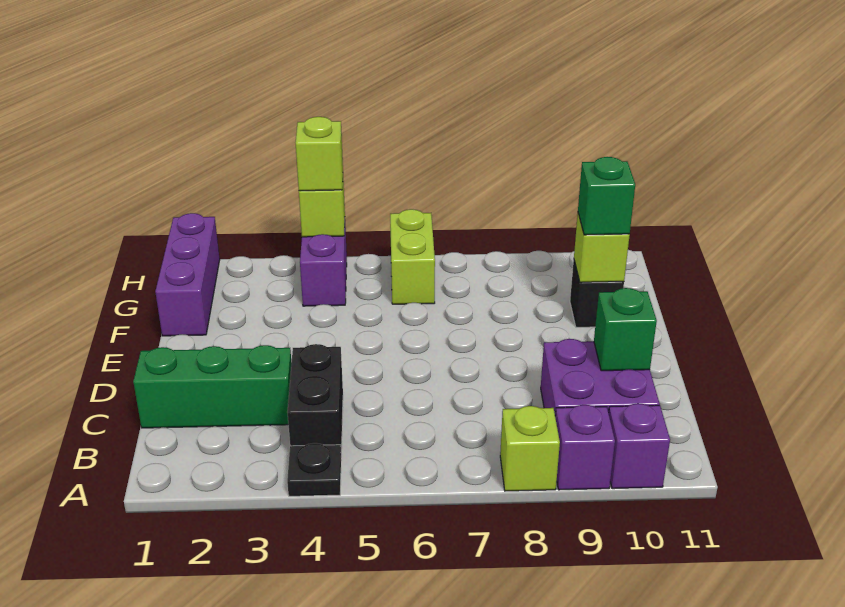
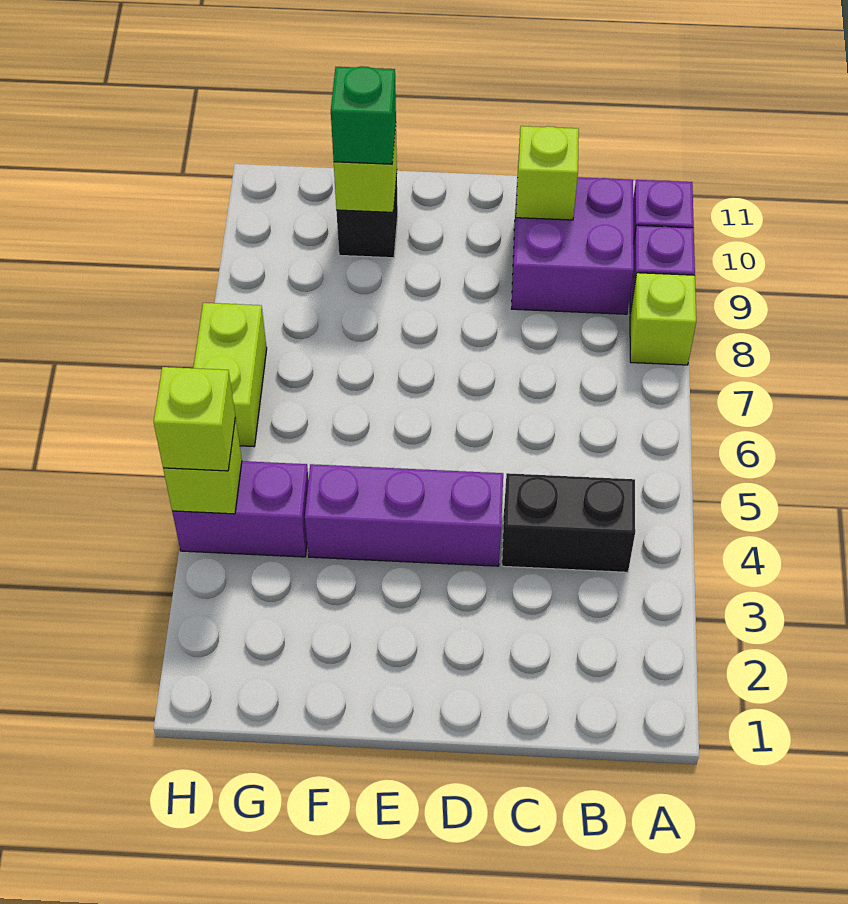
black 1x1 plate [287,443,341,496] -> none
green 1x3 brick [133,345,292,428] -> none
green 1x1 brick [594,288,657,371] -> lime 1x1 brick [516,126,579,220]
purple 1x3 brick [155,213,220,336] -> purple 1x3 brick moved to [305,464,503,566]
lime 1x2 brick [390,209,435,304] -> lime 1x2 brick turned to [193,303,267,447]

